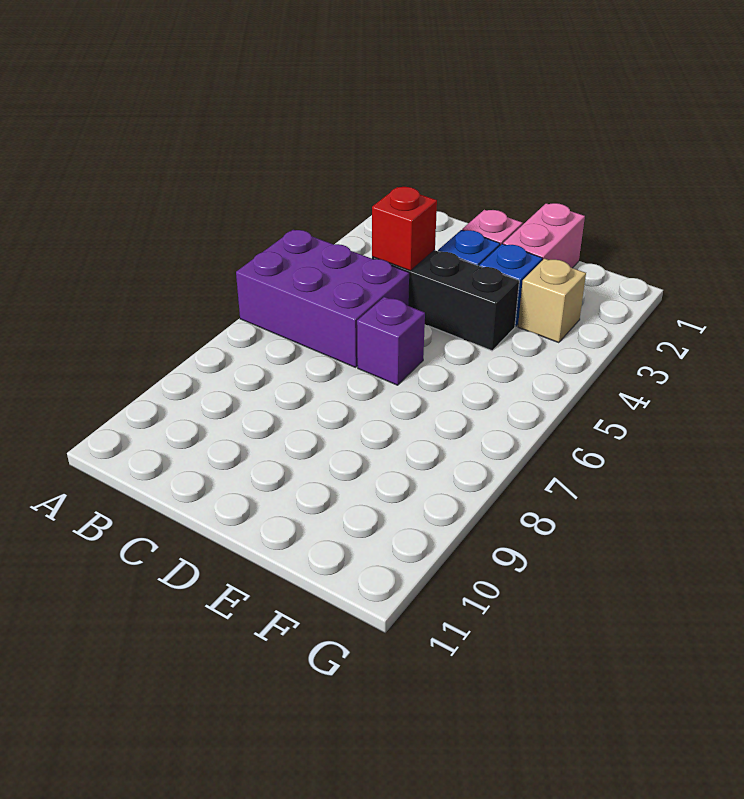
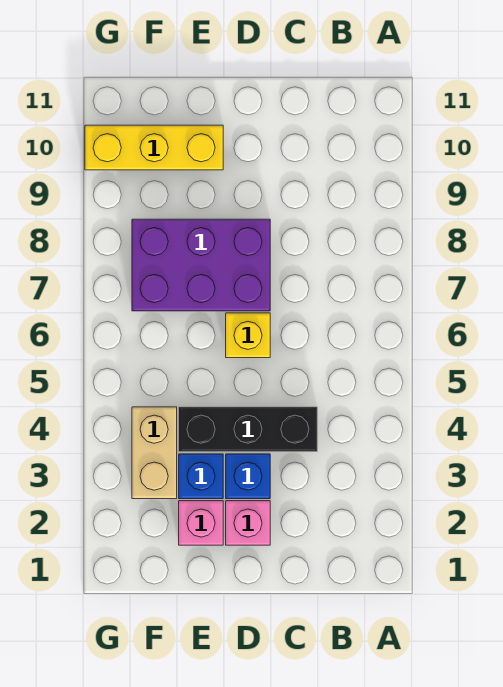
purple 2x3 brick [236,230,409,367] -> purple 2x3 brick moved to [132,219,270,311]
red 1x1 brick [372,187,437,271] -> none
purple 1x1 brick [357,297,425,385] -> yellow 1x1 brick [226,313,270,358]
pink 1x2 brick [503,203,585,268] -> pink 1x1 brick [179,501,223,545]
none -> yellow 1x3 brick [85,125,223,170]
tan 1x1 brick [518,259,586,343] -> tan 1x2 brick [132,407,177,499]

